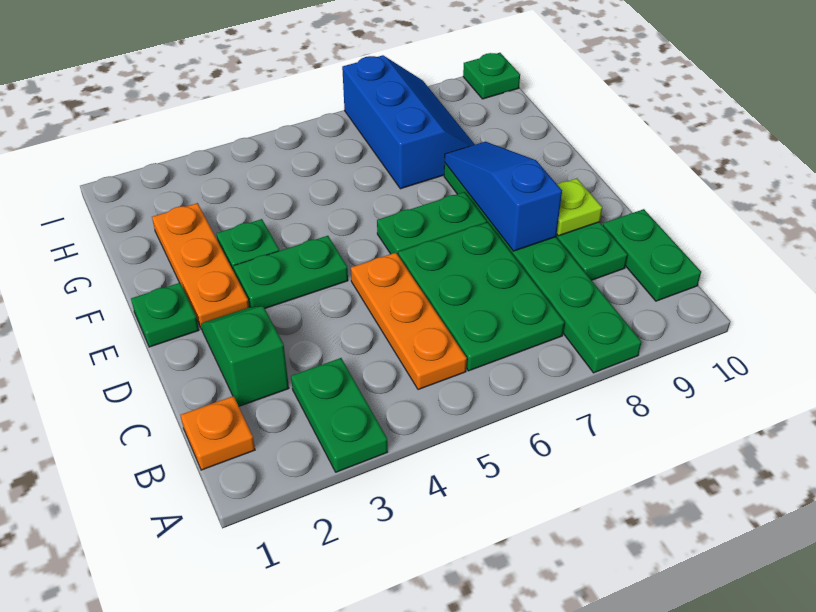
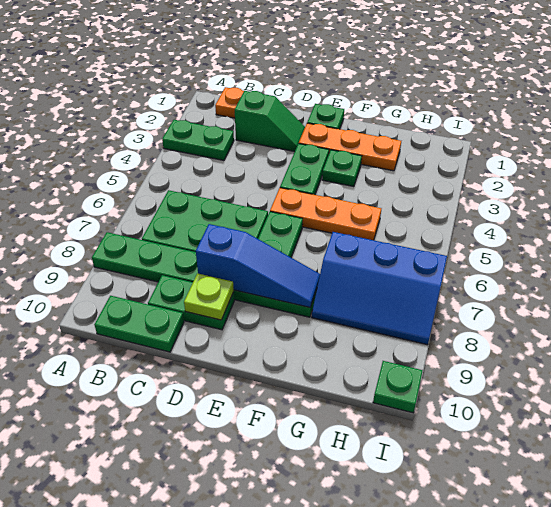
orange 1x3 plate [351,253,467,390] -> orange 1x3 plate moved to [270,188,381,240]

